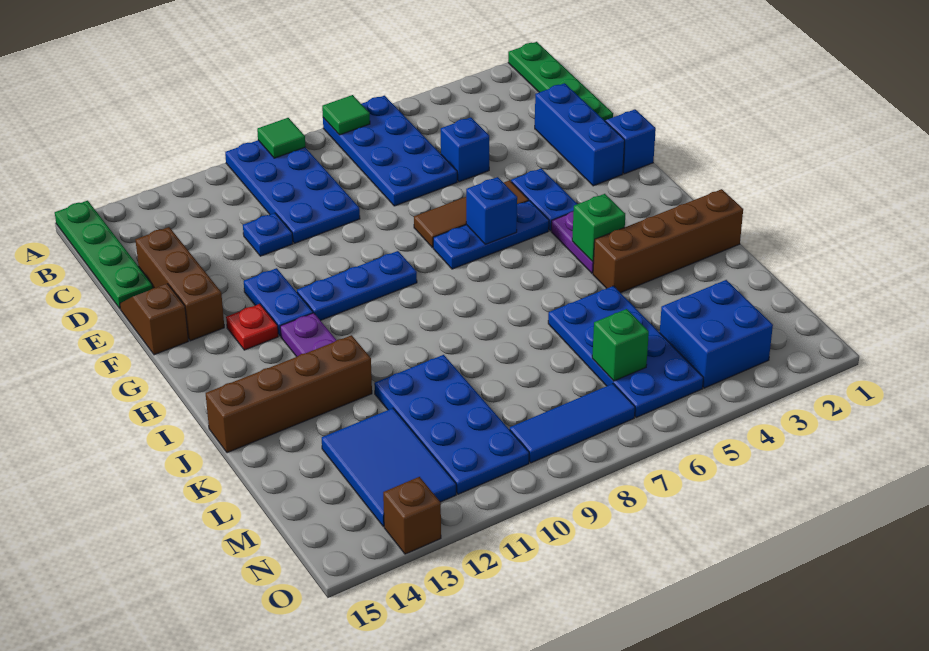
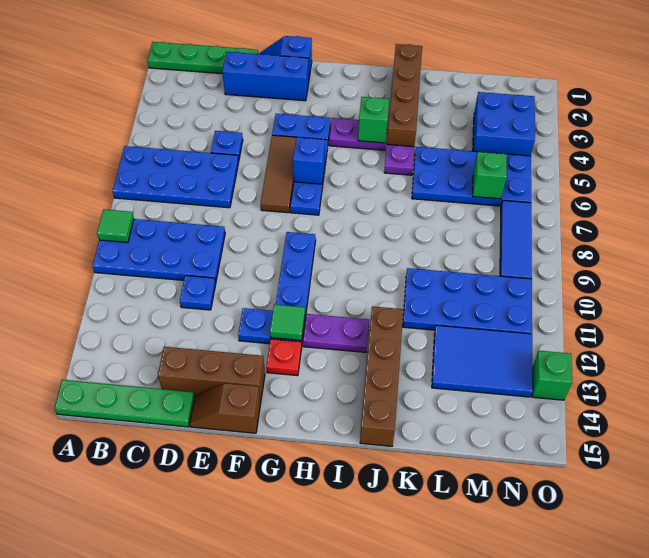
green 1x1 tile [322,95,370,135] -> green 1x1 tile moved to [270,304,305,340]
blue 1x1 brick [441,117,489,182] -> blue 1x1 plate [211,131,243,160]
none -> purple 1x1 plate [384,144,414,175]
brown 1x1 brick [383,477,441,554] -> green 1x1 brick [532,351,572,400]

